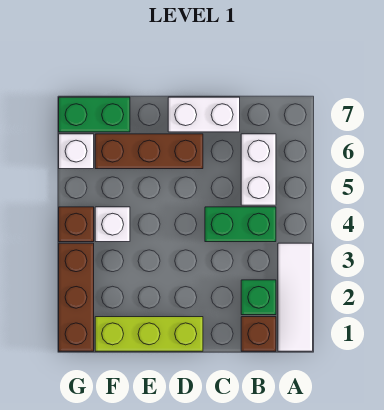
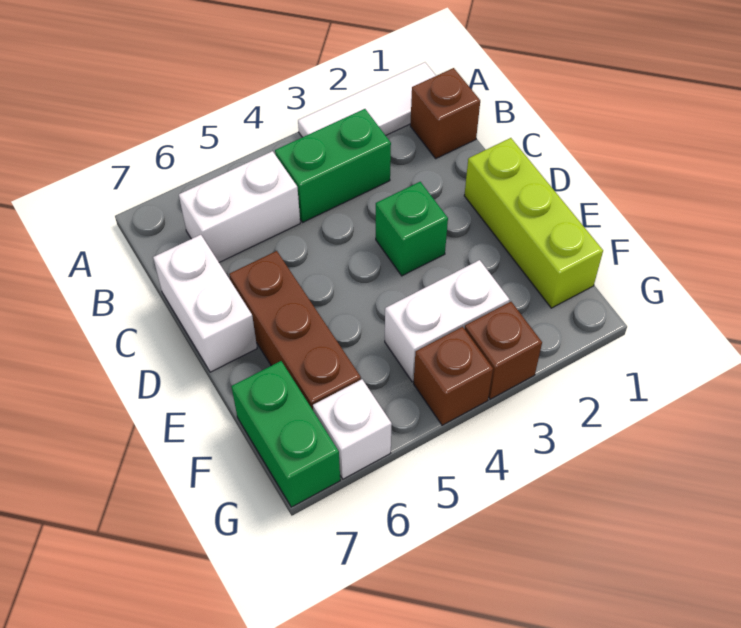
green 1x1 brick [241,280,276,315] -> green 1x1 brick moved to [376,182,448,276]
green 1x2 brick [205,207,276,242] -> green 1x2 brick turned to [275,109,391,222]
white 1x1 brick [95,207,130,242] -> white 1x2 brick [385,260,510,382]
brown 1x3 brick [59,243,94,351] -> brown 1x1 brick [465,302,542,399]

